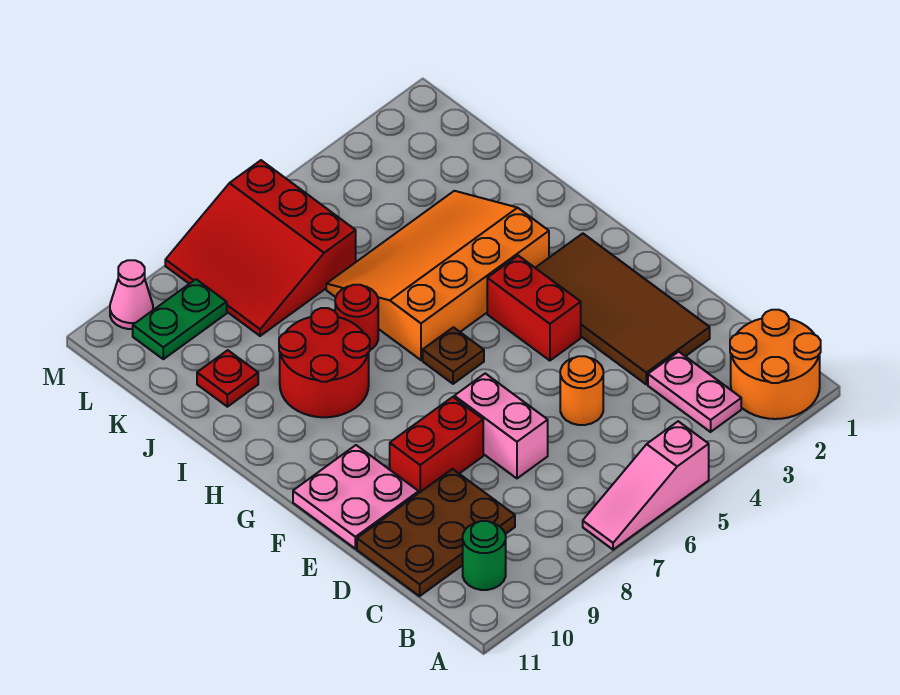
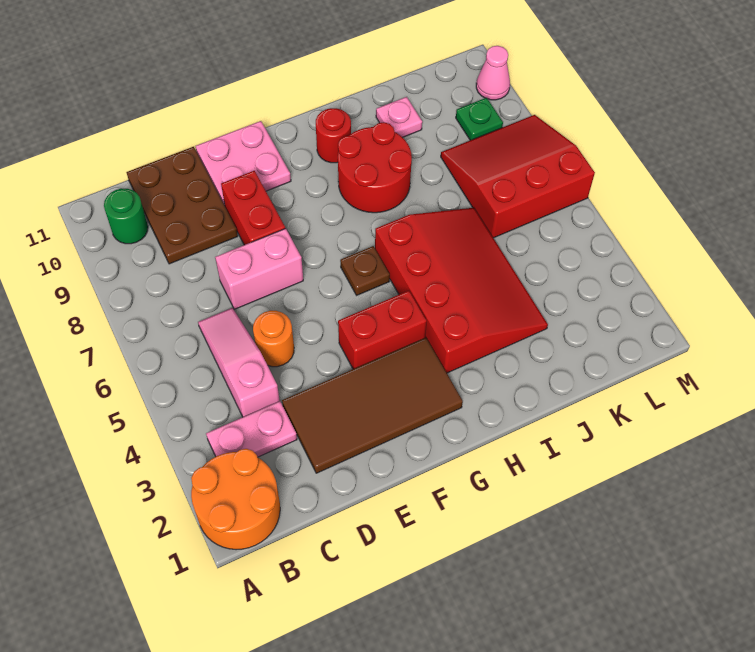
pink 1x3 slope [583,421,709,550] -> pink 1x3 slope moved to [198,308,280,417]
orange 3x4 slope [326,191,549,360] -> red 3x4 slope [375,208,548,373]
red 1x1 round brick [335,285,378,350] -> red 1x1 round brick moved to [316,108,351,163]
red 1x1 plate [197,350,258,407] -> pink 1x1 plate [376,97,422,138]
green 1x2 plate [133,279,227,359] -> green 1x1 plate [456,98,503,140]

